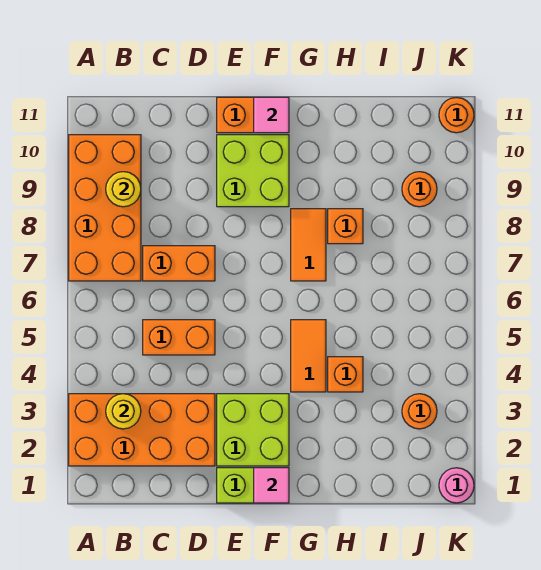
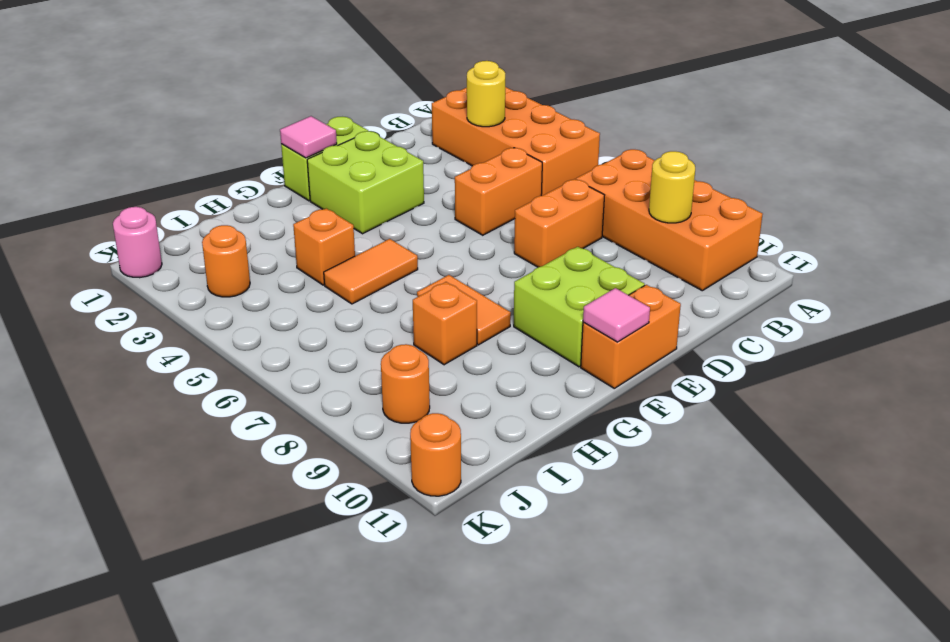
orange 2x4 brick [69,394,215,466] -> orange 2x4 brick turned to [432,87,600,196]
orange 1x2 tile [291,320,326,392] -> orange 1x2 tile turned to [324,239,418,304]

